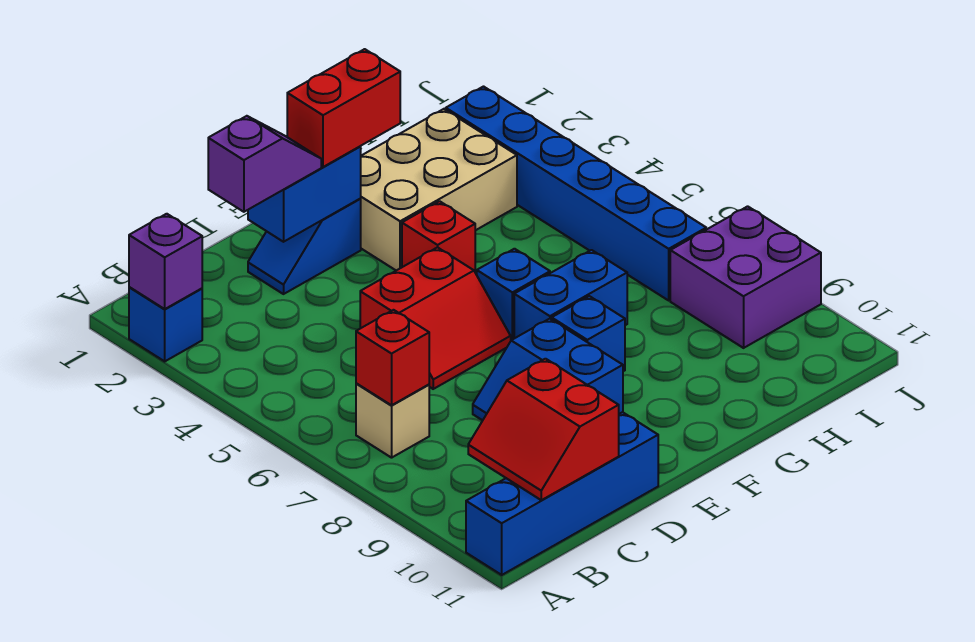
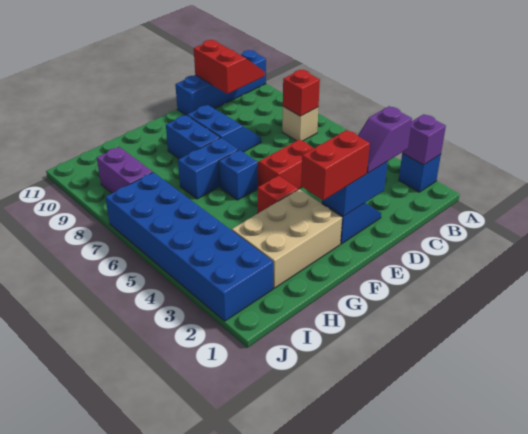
blue 1x1 brick [552,296,625,371] -> blue 1x2 brick [166,115,220,159]
blue 1x6 brick [446,87,706,300] -> blue 2x6 brick [105,172,273,321]
purple 2x2 brick [670,206,821,348] -> purple 1x2 brick [97,147,153,193]

